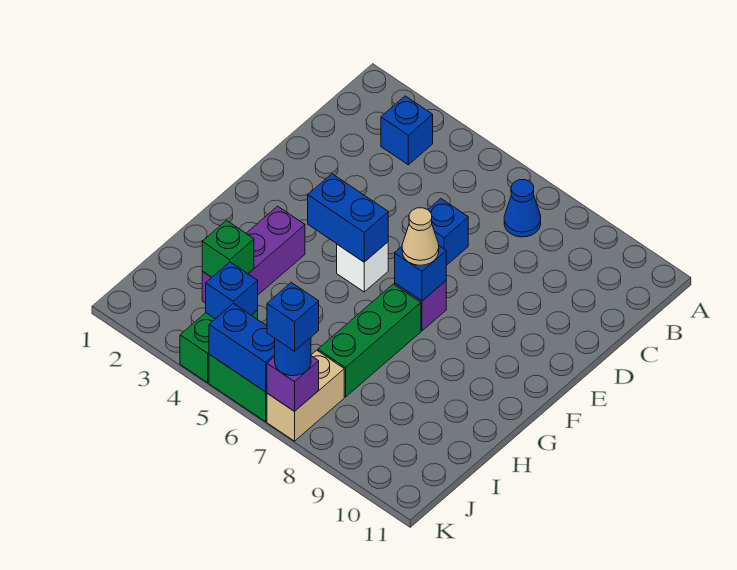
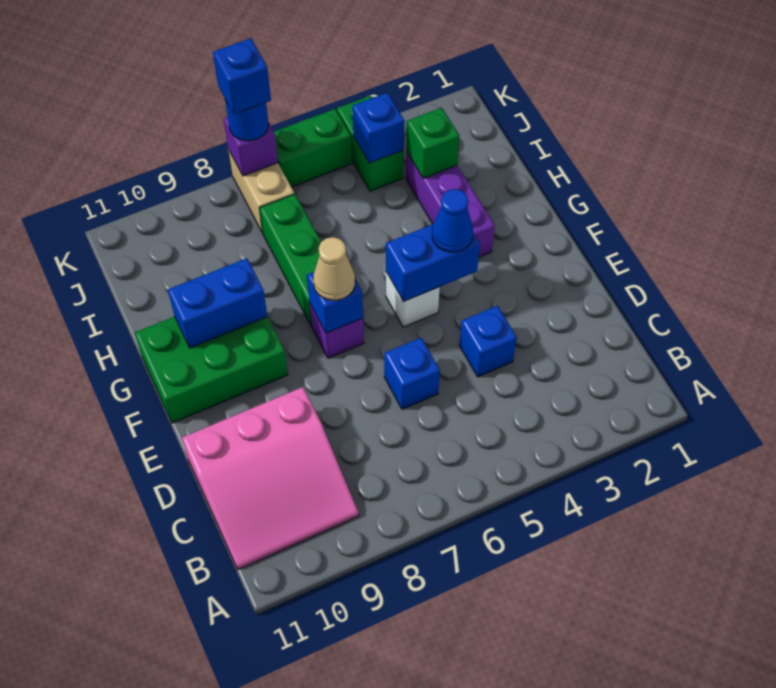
blue 1x1 brick [381,96,433,165] -> blue 1x1 brick moved to [459,306,517,377]
blue 1x1 cone [504,179,541,237] -> blue 1x1 cone moved to [432,189,473,252]
none -> pink 3x3 slope [182,387,359,570]
none -> green 2x3 brick [135,317,288,423]
blue 1x2 brick [209,303,275,392] -> blue 1x2 brick moved to [168,258,267,348]

